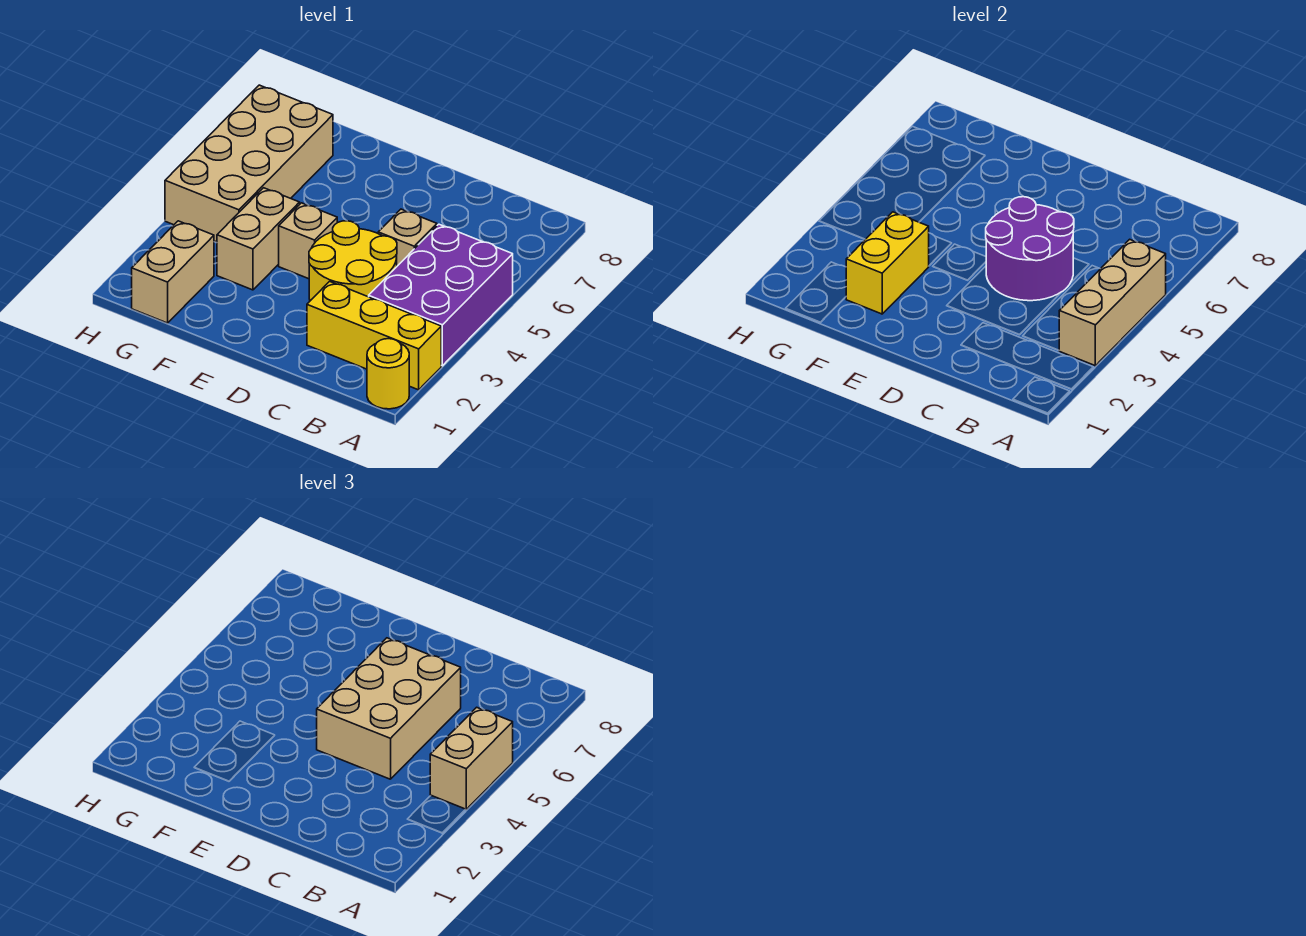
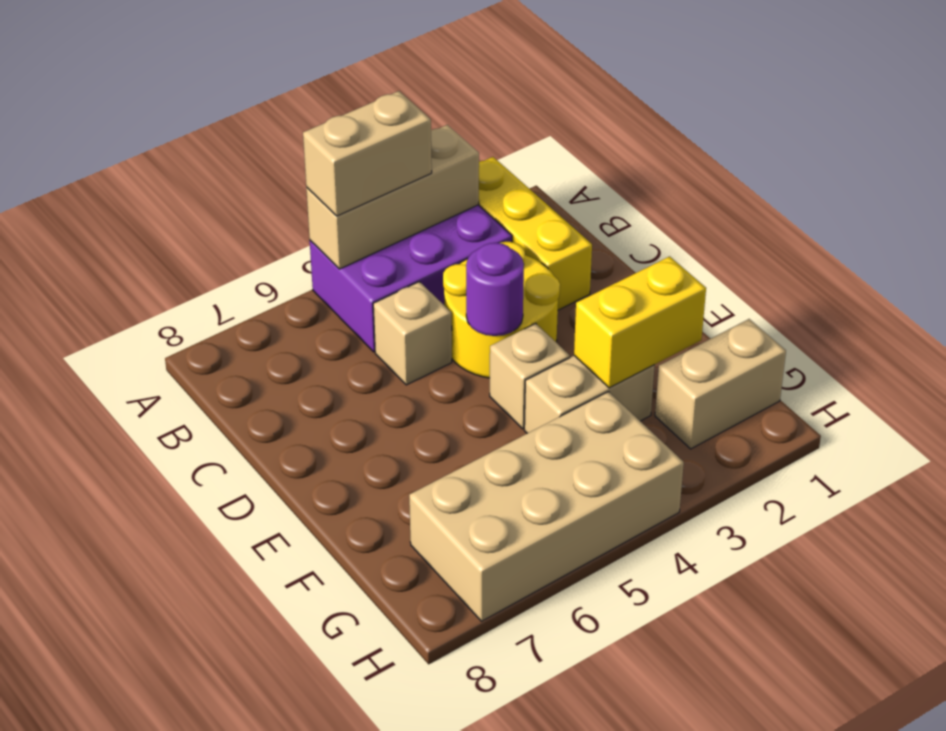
yellow 1x1 round brick [367,339,409,409] -> none
purple 2x2 round brick [986,197,1074,301] -> purple 1x1 round brick [466,243,524,336]
tan 2x3 brick [317,638,461,779] -> none

